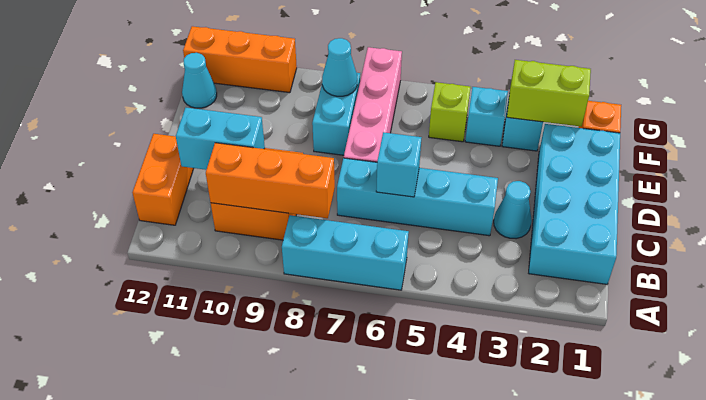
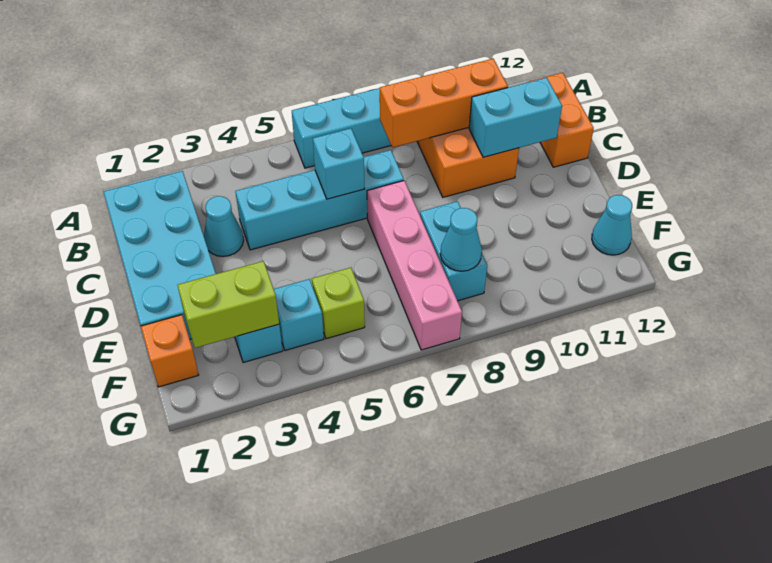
orange 1x3 brick [183,26,297,93] -> none

